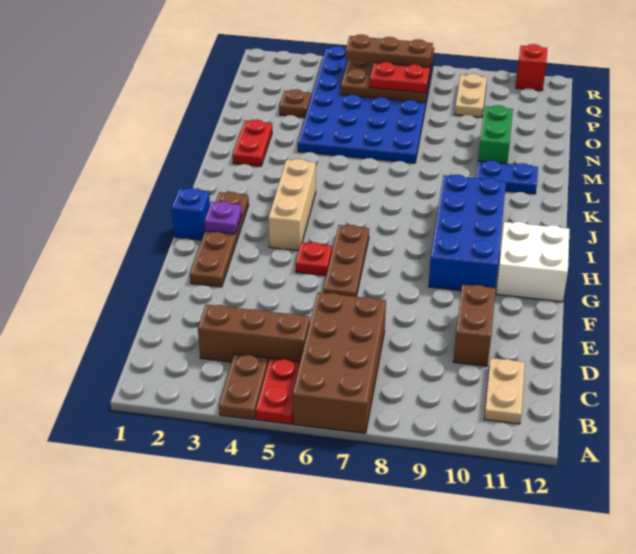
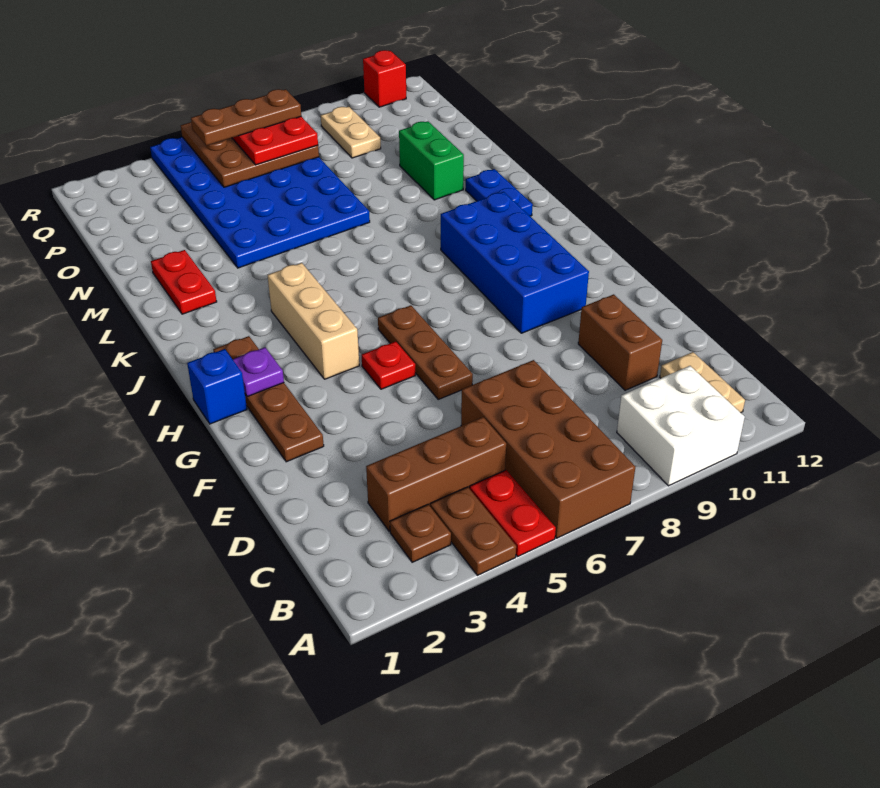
white 2x2 brick [496,222,570,302] -> white 2x2 brick moved to [617,366,745,486]
blue 1x2 plate [476,160,538,194] -> blue 1x2 plate turned to [466,169,533,216]
brown 1x1 plate [279,89,311,117] -> brown 1x1 plate moved to [390,504,451,562]

